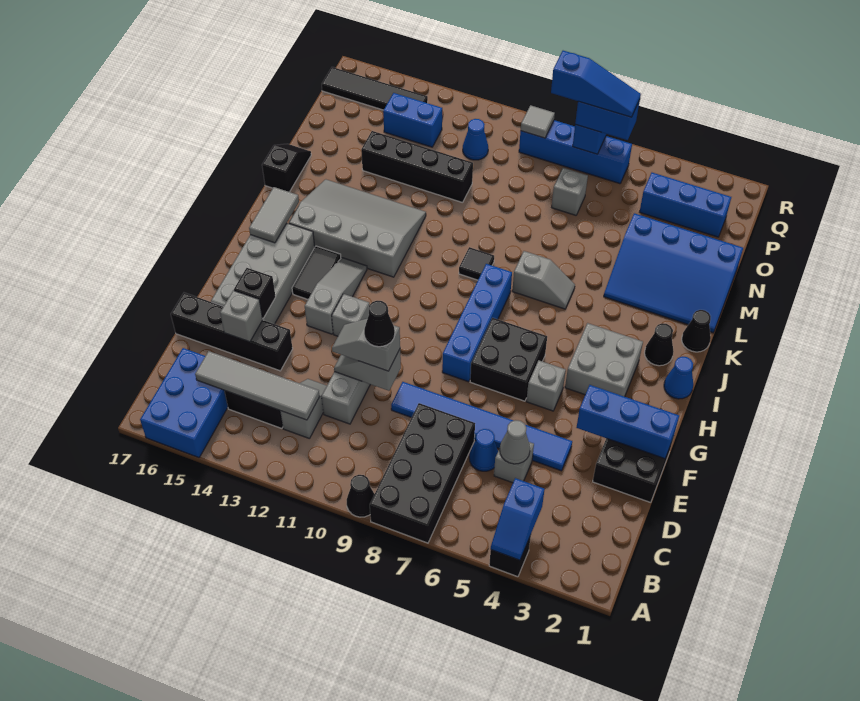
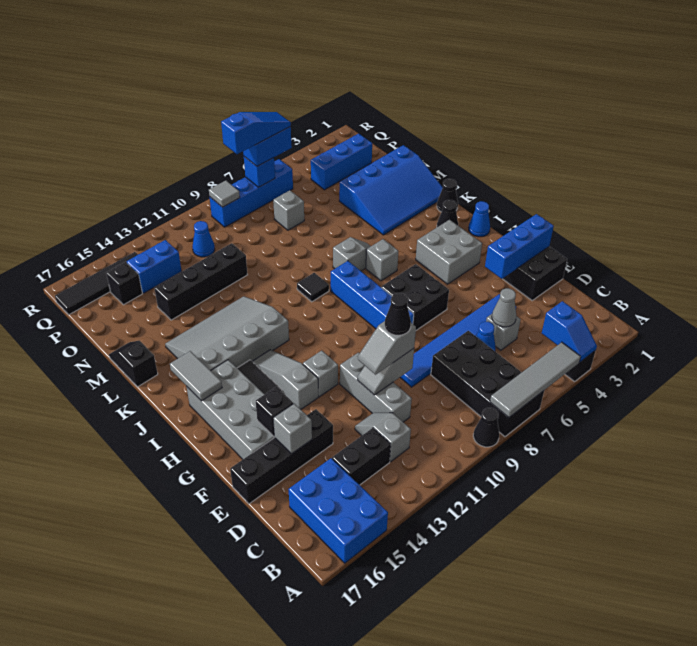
grey 1x4 tile [195,351,320,420] -> grey 1x4 tile moved to [490,342,581,417]
grey 1x1 brick [526,360,566,411] -> grey 1x1 brick moved to [366,239,398,281]
none -> black 1x1 brick [106,262,142,305]

